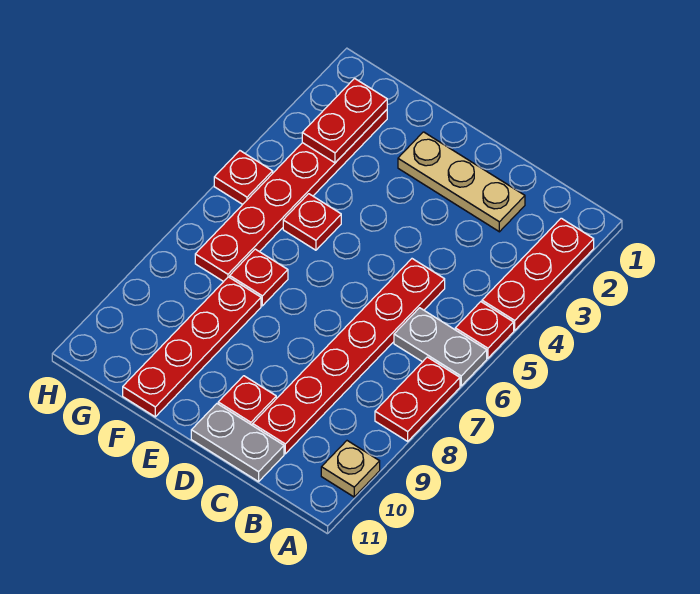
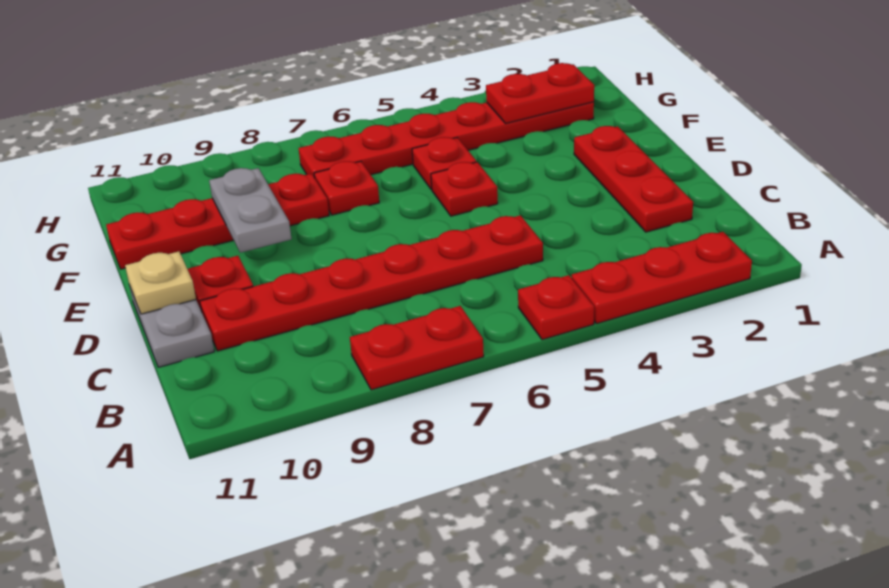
grey 1x2 plate [394,308,487,386] -> grey 1x2 plate moved to [209,168,292,253]
tan 1x1 plate [321,441,380,497] -> tan 1x1 plate moved to [125,251,196,314]
tan 1x3 plate [398,132,525,232] -> red 1x3 plate [574,126,693,232]
red 1x1 plate [214,151,273,204] -> red 1x1 plate moved to [431,162,498,216]

